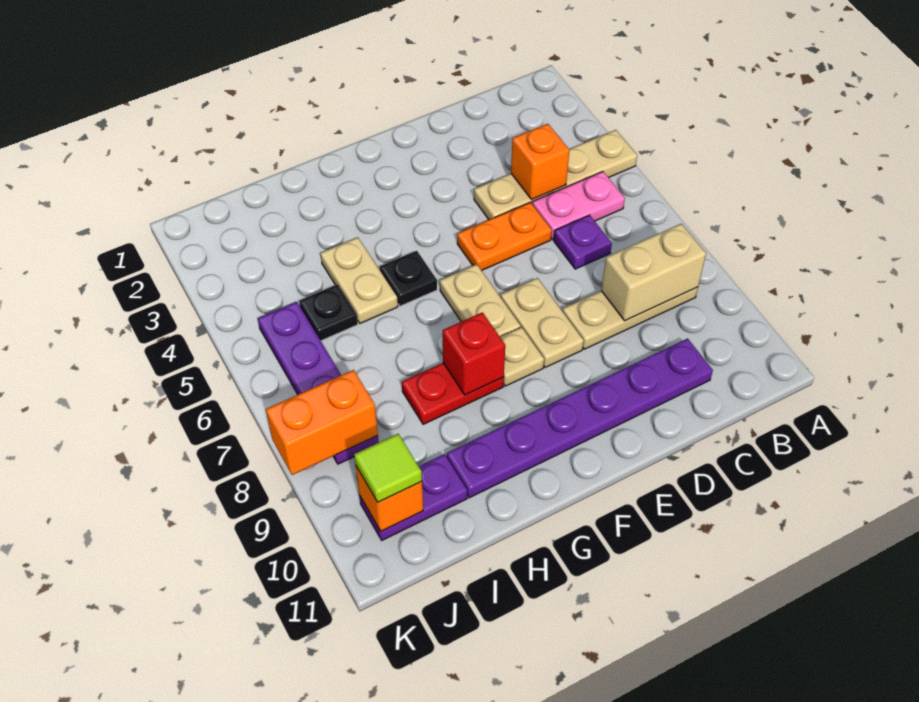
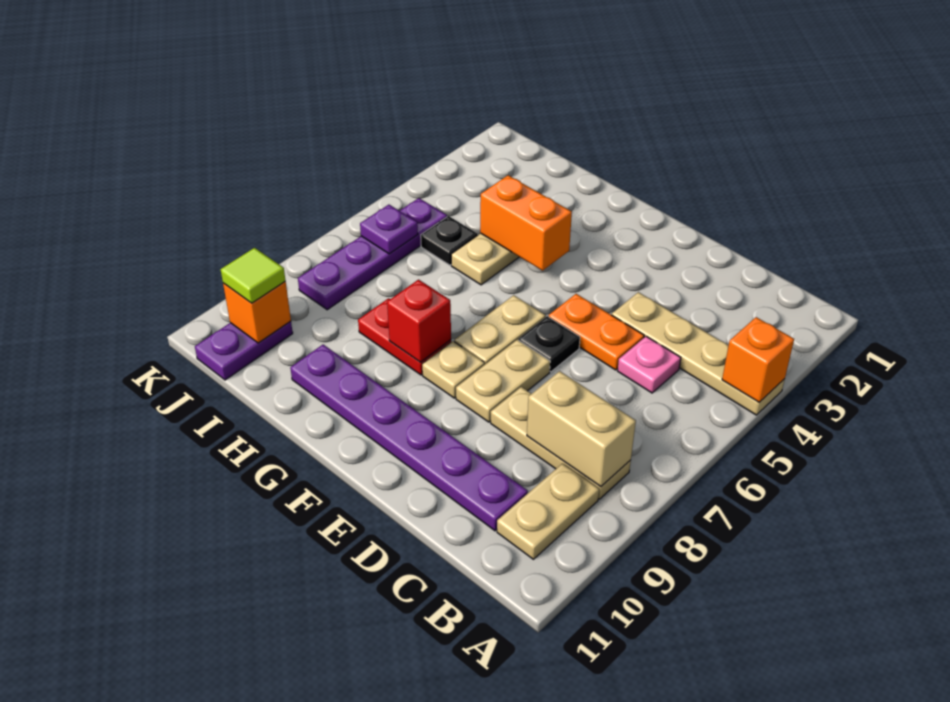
pink 1x2 plate [532,172,625,239] -> pink 1x1 plate [618,336,681,393]
none -> tan 1x2 plate [497,463,599,559]
orange 1x1 brick [511,124,569,200] -> orange 1x1 brick moved to [722,317,794,402]
purple 1x1 plate [554,215,612,269] -> purple 1x1 plate moved to [360,205,418,254]
black 1x1 plate [380,251,437,306] -> black 1x1 plate moved to [519,316,580,372]
purple 1x2 plate [359,454,467,540] -> purple 1x2 plate turned to [195,321,293,380]
orange 1x2 brick [266,370,378,475] -> orange 1x2 brick moved to [480,175,572,271]

